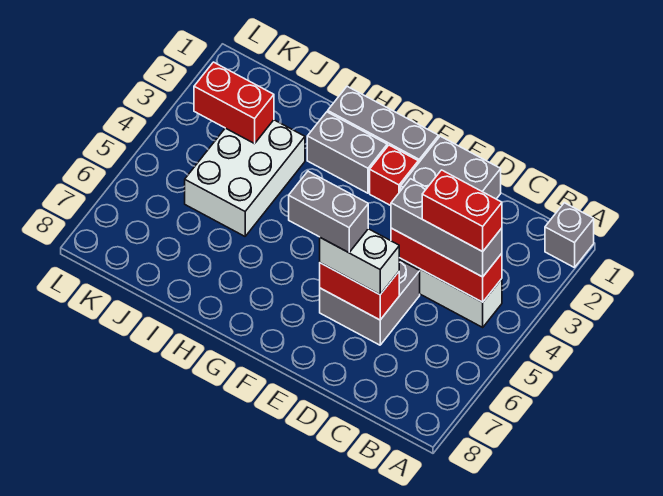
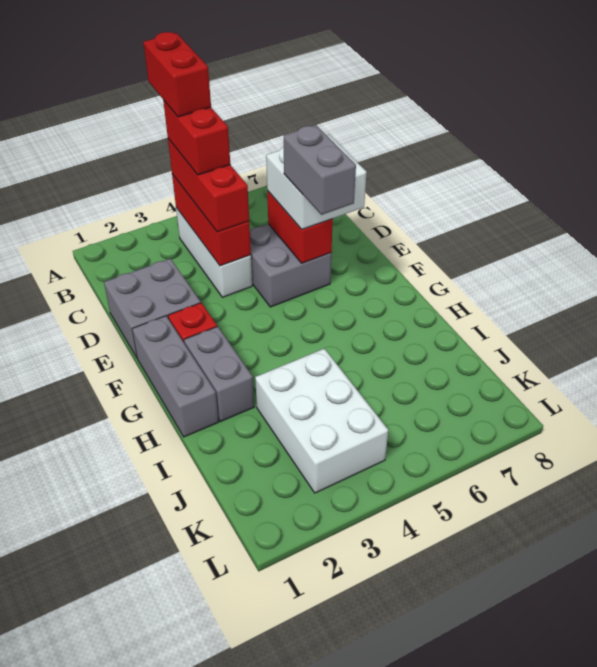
grey 1x1 brick [545,203,594,268] -> none
grey 1x3 brick [391,179,502,277] -> red 1x3 brick [168,139,249,232]
white 1x2 brick [320,229,399,295] -> white 2x2 brick [266,134,367,230]
white 2x3 brick [185,120,305,236] -> white 2x3 brick turned to [255,349,388,493]
red 1x2 brick [194,62,274,144] -> red 1x2 brick moved to [143,32,211,117]

